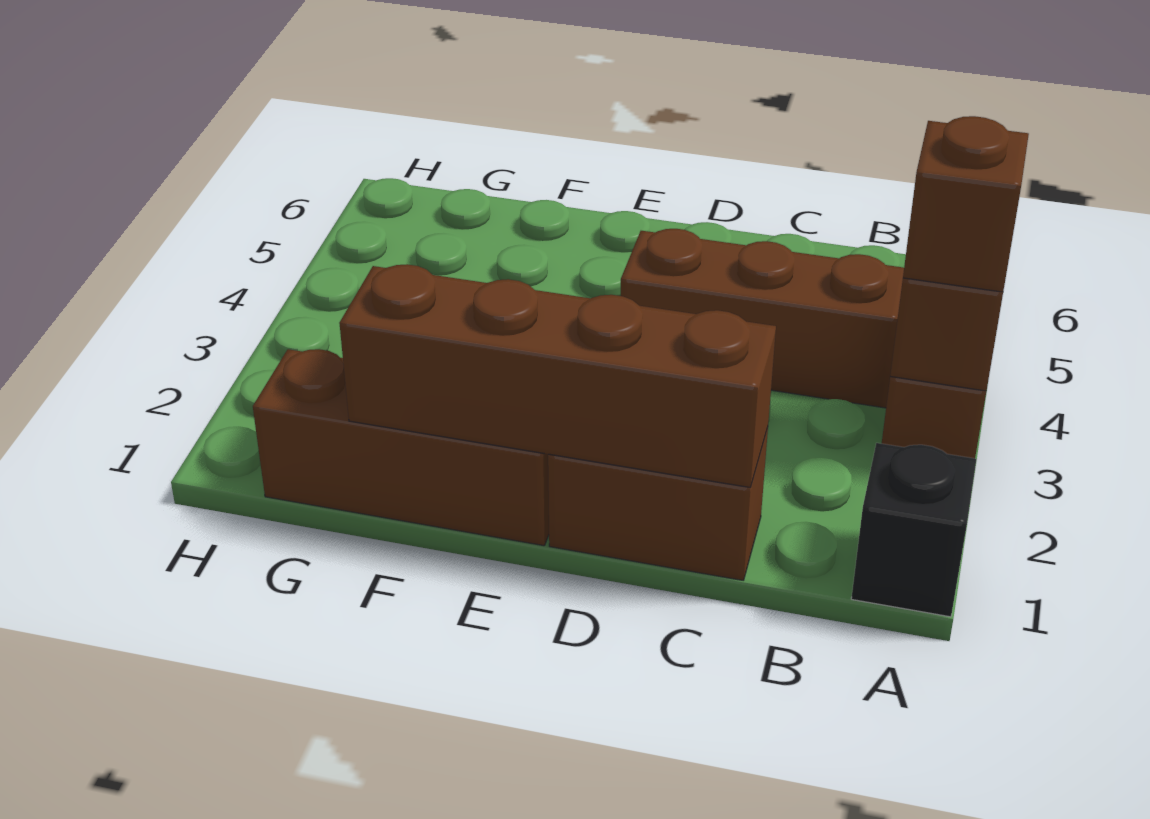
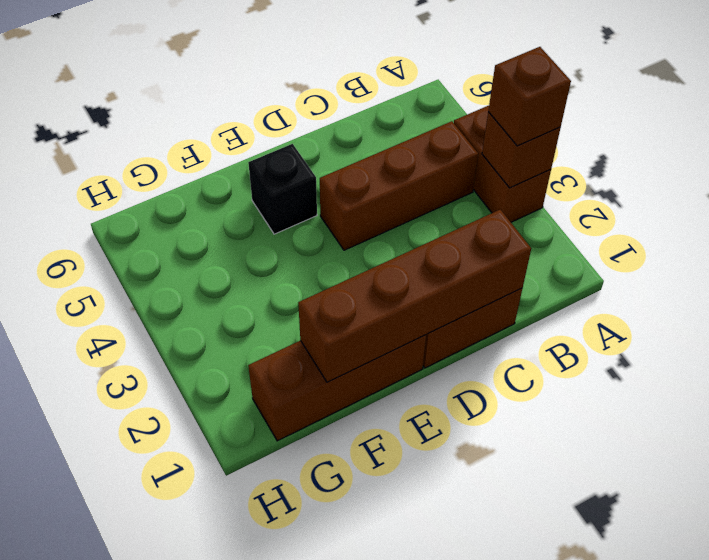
black 1x1 brick [851,443,977,617] -> black 1x1 brick moved to [248,144,317,234]

